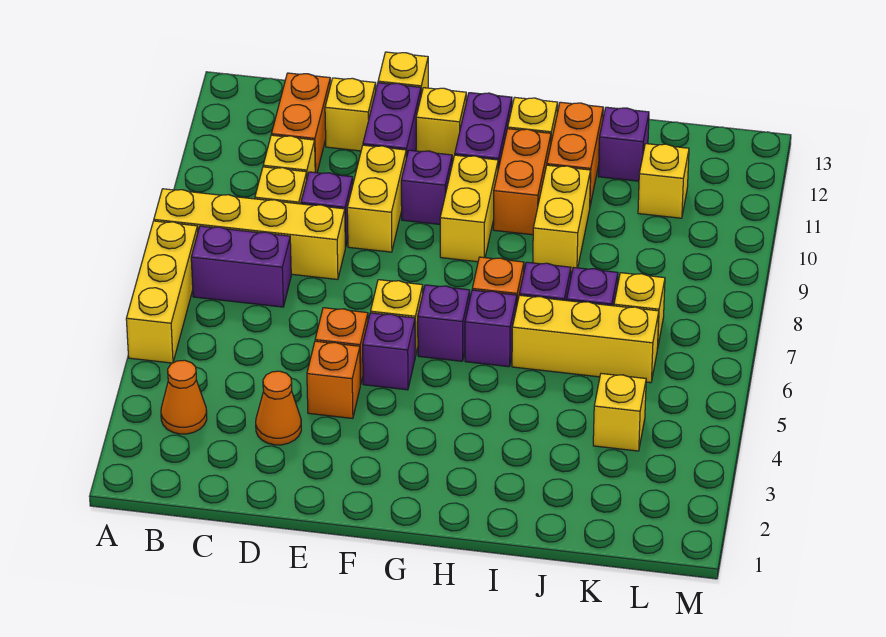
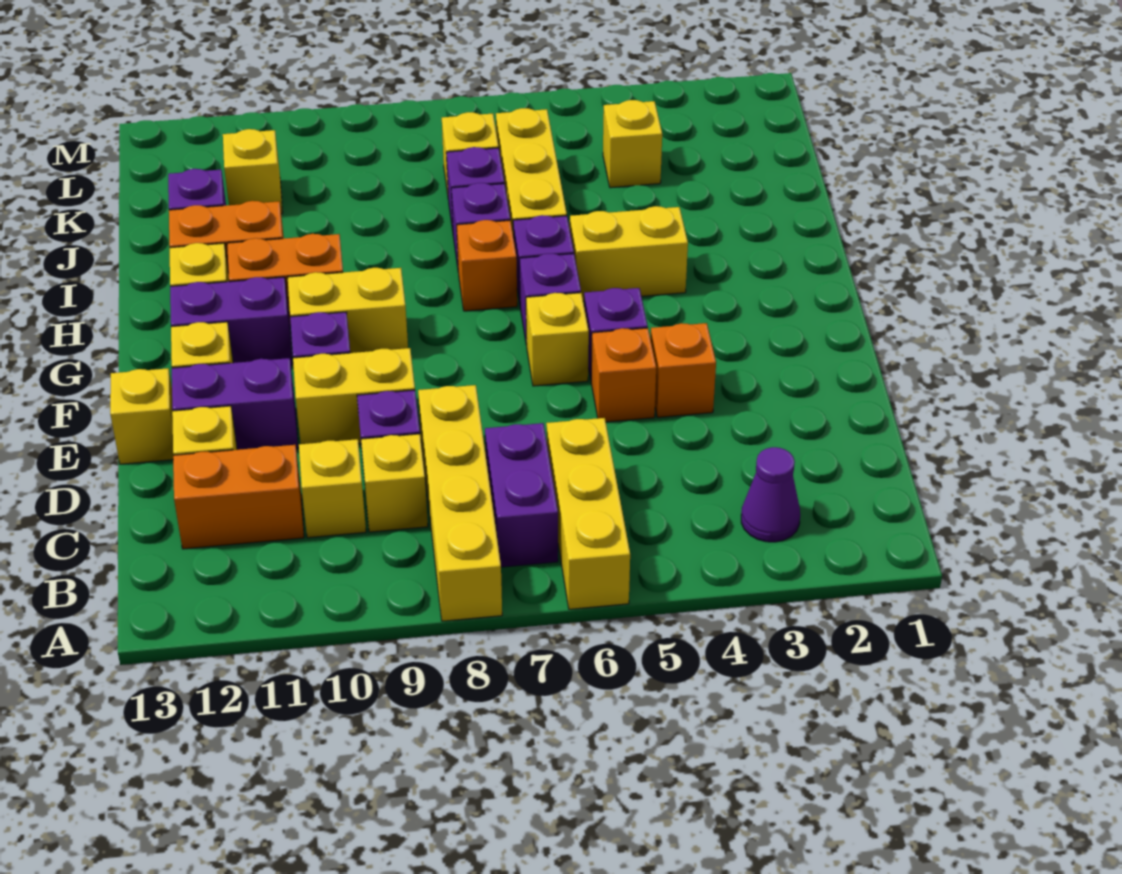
yellow 1x3 brick [126,221,198,363] -> yellow 1x3 brick turned to [546,418,630,609]
orange 1x1 cone [161,360,207,434] -> purple 1x1 cone [741,447,800,542]
orange 1x1 cone [256,371,301,445] -> none
yellow 1x2 brick [533,165,591,272] -> yellow 1x2 brick moved to [570,206,688,301]

